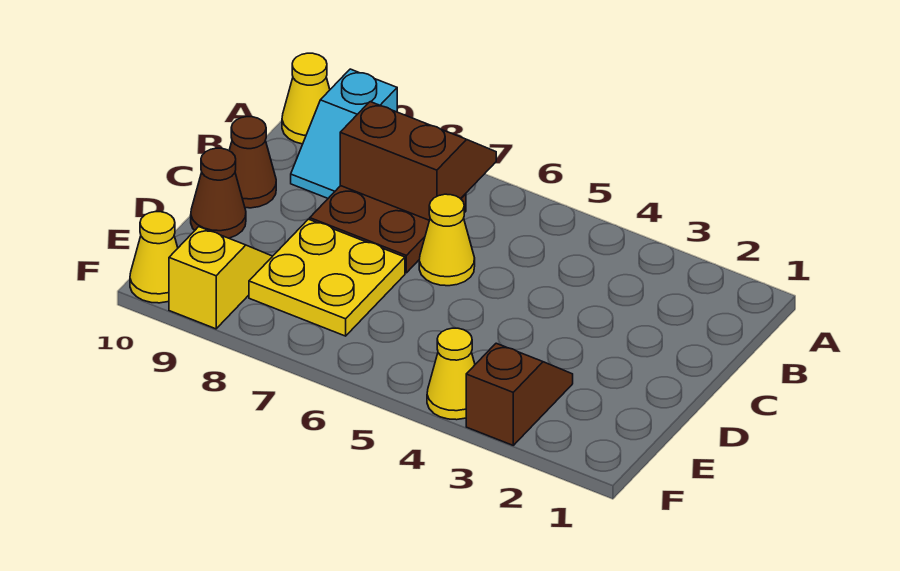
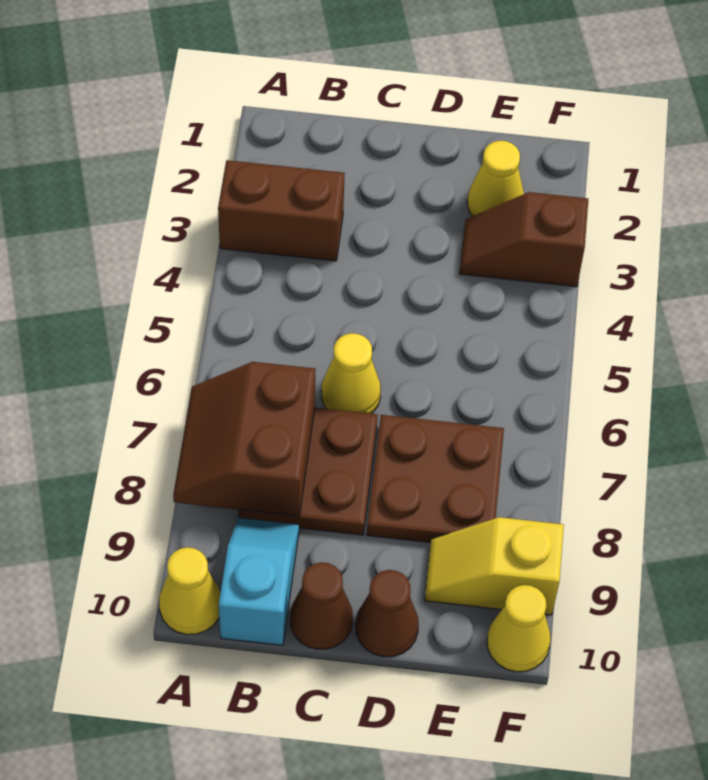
none -> brown 1x2 brick [218,160,345,261]
cyan 1x2 slope [291,69,397,198] -> cyan 1x2 slope turned to [219,518,299,645]
yellow 2x2 plate [249,219,405,336] -> brown 2x2 plate [367,415,504,543]
yellow 1x1 cone [427,328,475,420] -> yellow 1x1 cone moved to [467,141,524,216]

